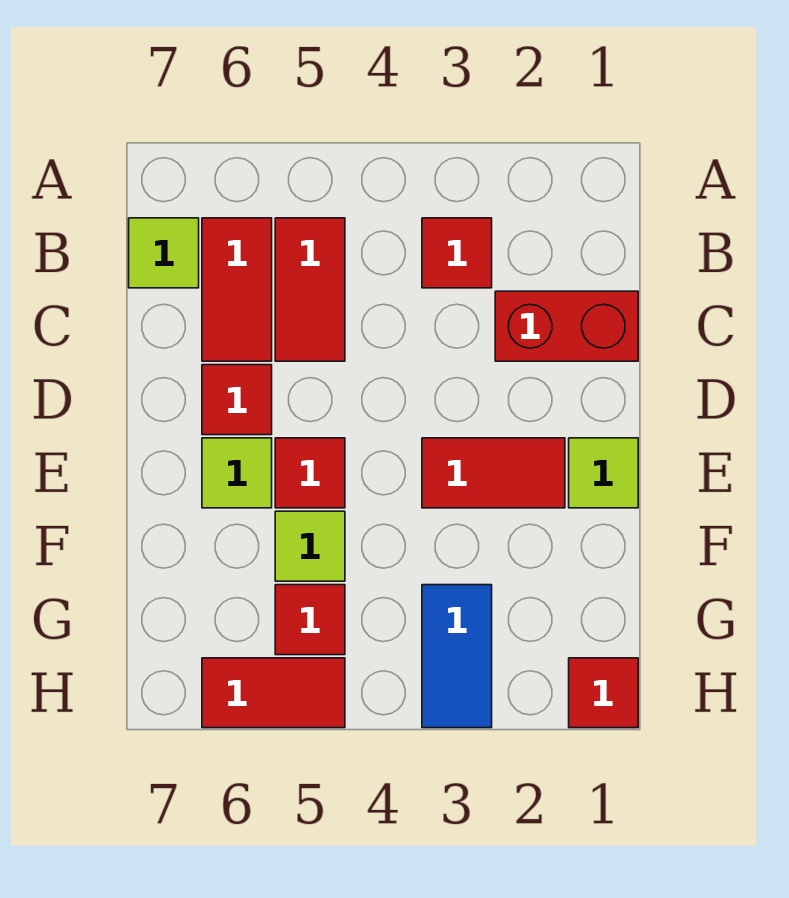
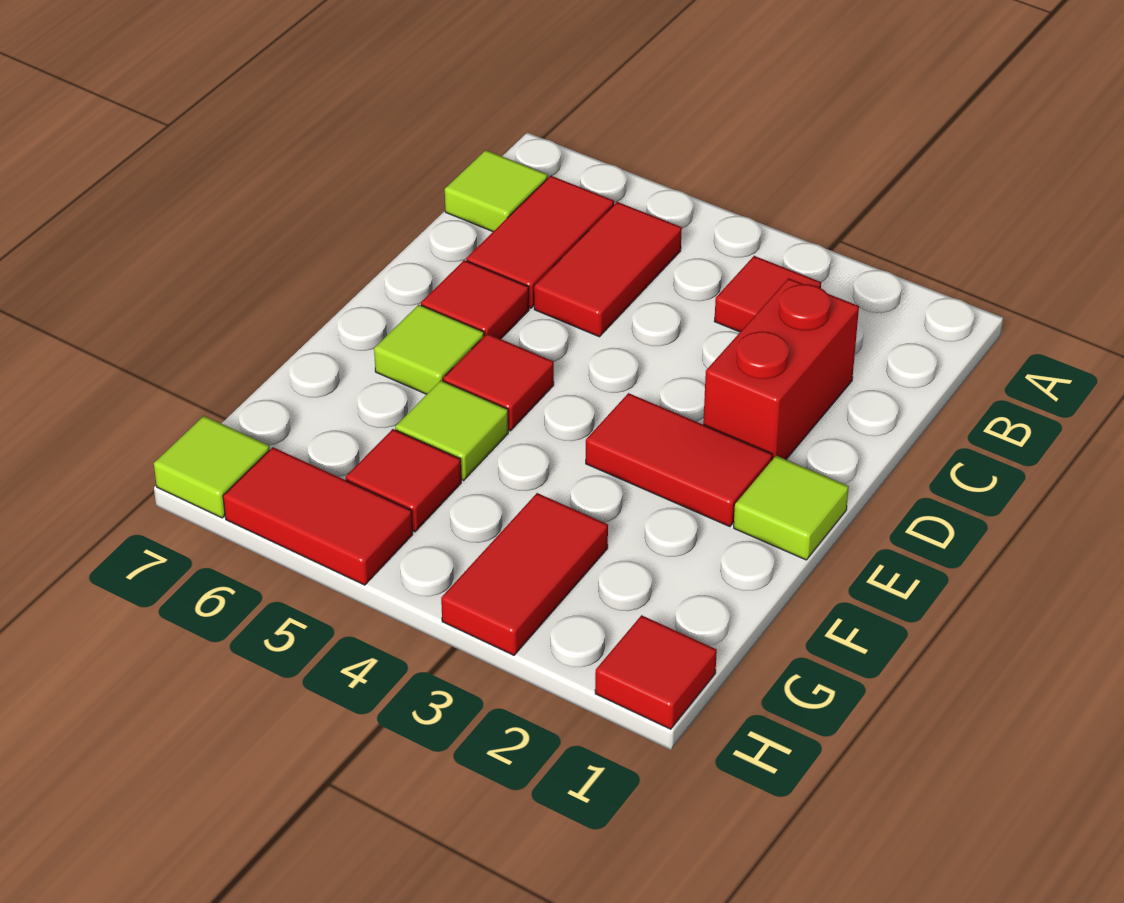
red 1x2 brick [495,291,638,361] -> red 1x2 brick turned to [703,278,859,460]
blue 1x2 tile [422,585,492,728] -> red 1x2 tile [441,493,608,655]
none -> lime 1x1 tile [154,416,270,518]

